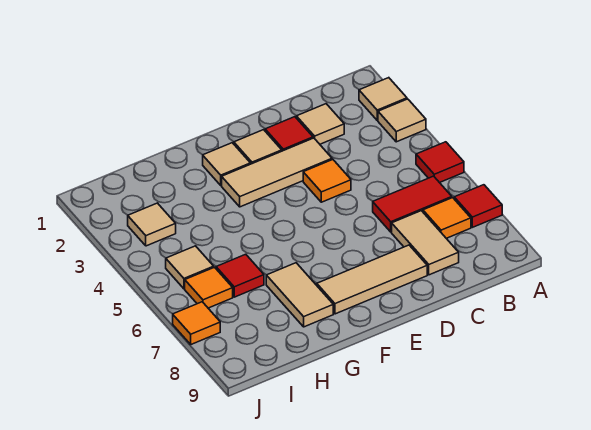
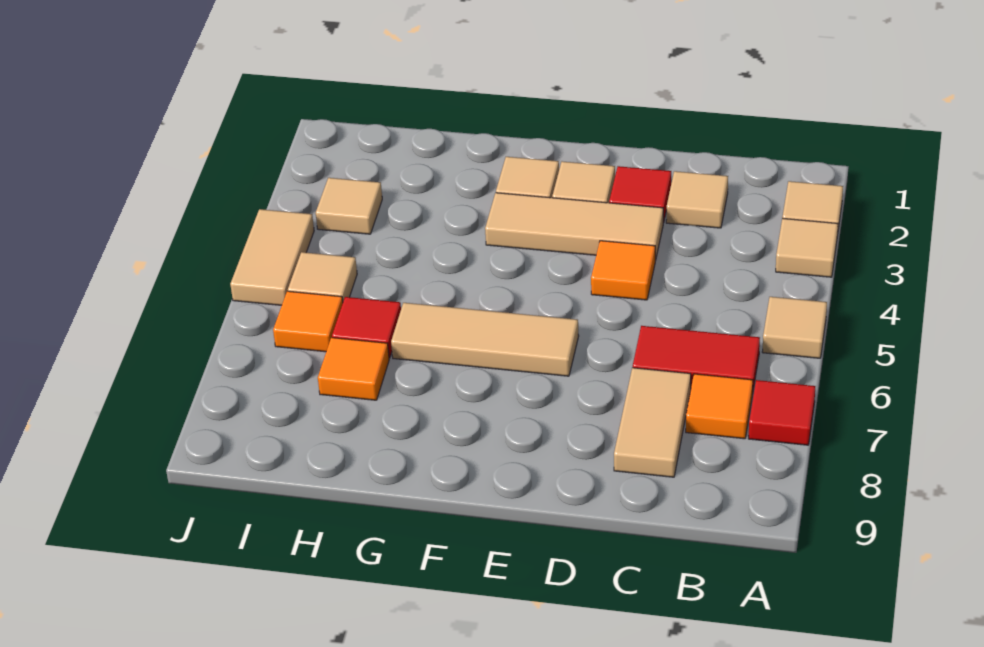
red 1x1 tile [416,142,464,183] -> tan 1x1 tile [762,297,827,358]
tan 1x3 tile [317,245,427,314] -> tan 1x3 tile moved to [391,303,579,376]
tan 1x2 tile [266,263,333,327] -> tan 1x2 tile moved to [230,209,314,305]
orange 1x1 tile [173,302,220,344] -> orange 1x1 tile moved to [318,338,389,400]

